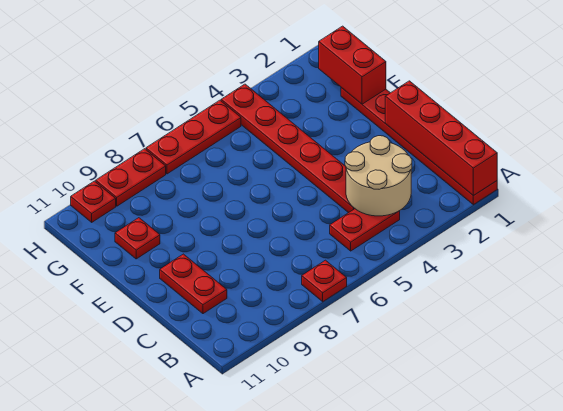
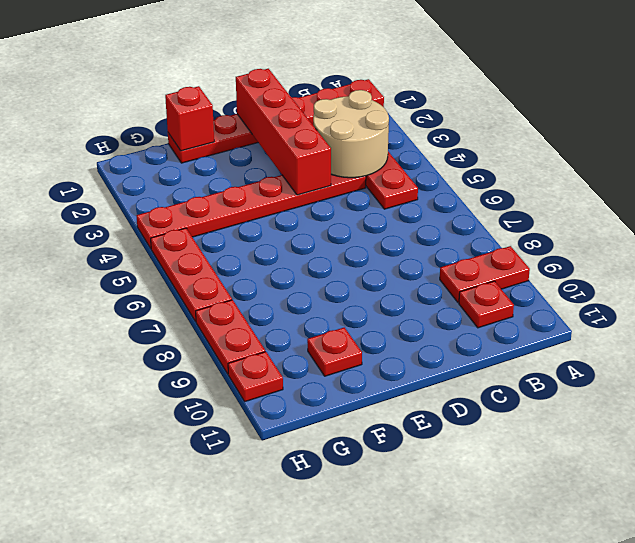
red 1x4 brick [385,81,497,196] -> red 1x4 brick turned to [236,69,331,195]
red 1x1 plate [302,260,347,302] -> red 1x1 plate moved to [459,281,514,328]
red 1x2 plate [160,254,227,314] -> red 1x2 plate moved to [440,246,530,303]
red 1x2 brick [319,26,386,104] -> red 1x1 brick [165,86,214,151]

